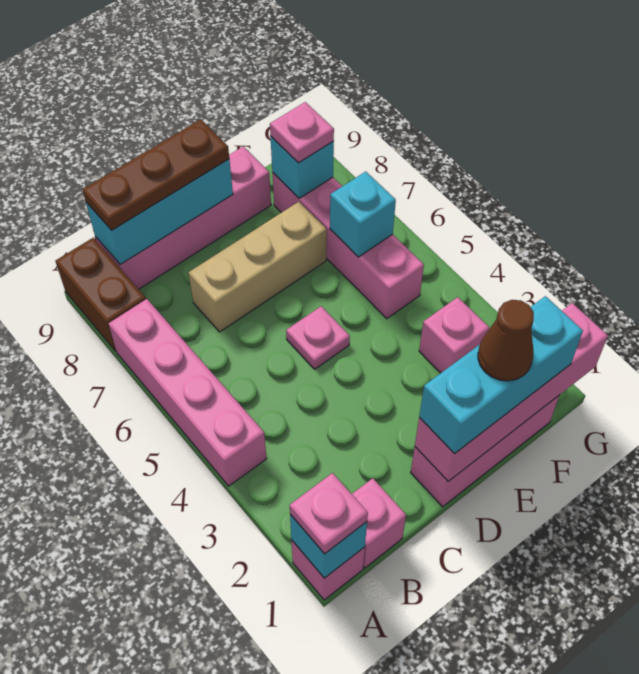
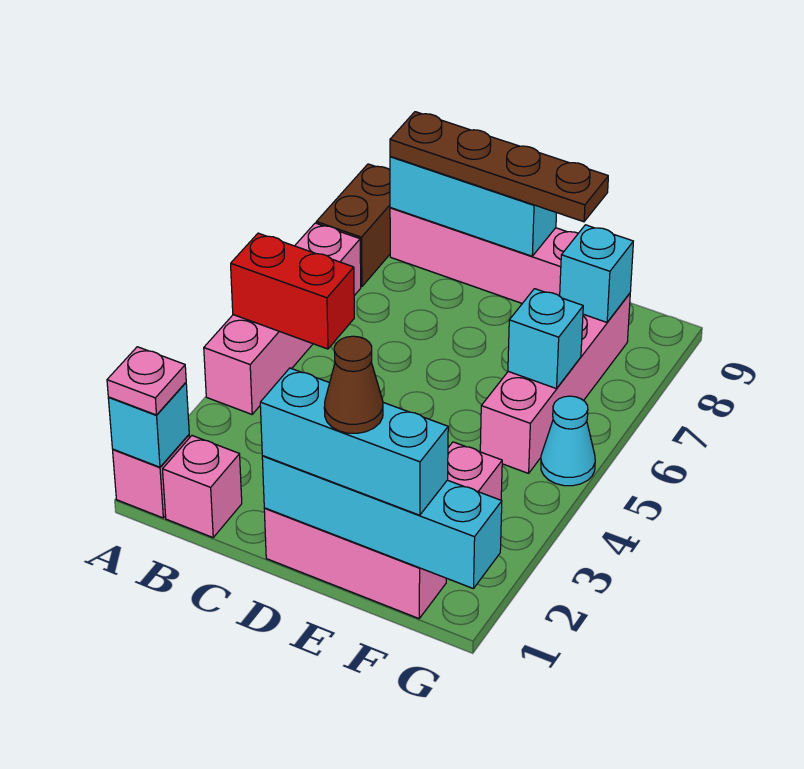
none -> red 1x2 brick [231,233,354,349]
brown 1x3 plate [82,119,229,230] -> brown 1x4 plate [390,112,608,222]
tan 1x3 brick [188,202,327,332] -> none
pink 1x4 brick [415,303,608,481] -> cyan 1x4 brick [262,456,502,589]
pink 1x1 plate [286,306,350,369] -> none
pink 1x1 plate [270,102,334,163] -> none
none -> cyan 1x1 cone [541,396,595,486]

